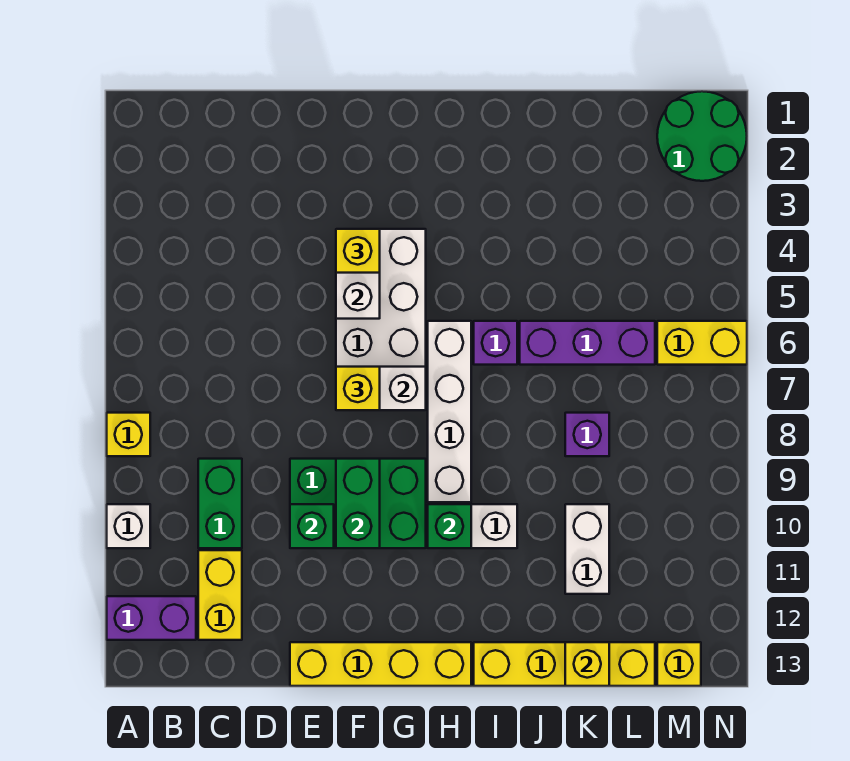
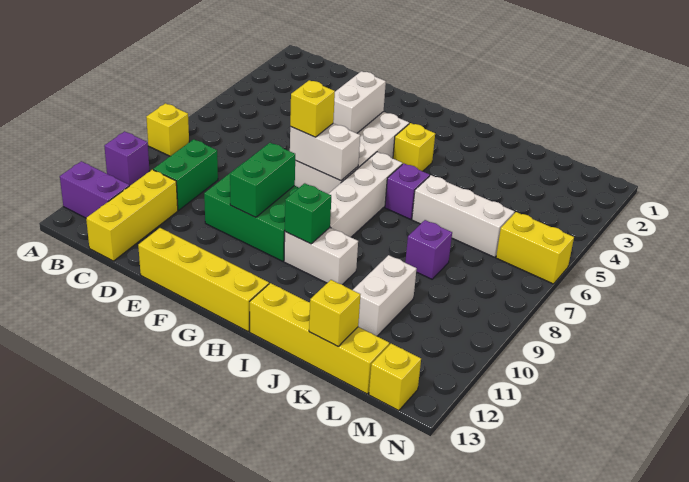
white 1x1 brick [107,504,150,548] -> purple 1x1 brick [104,131,149,186]
yellow 1x2 brick [198,550,242,640] -> yellow 1x3 brick [86,170,178,261]
green 1x1 brick [290,504,334,548] -> none
yellow 1x1 brick [336,229,380,273] -> yellow 1x1 brick moved to [393,123,435,171]
purple 1x3 brick [520,321,655,365] -> white 1x3 brick [412,175,515,257]
green 2x2 round brick [657,91,747,181] -> none

